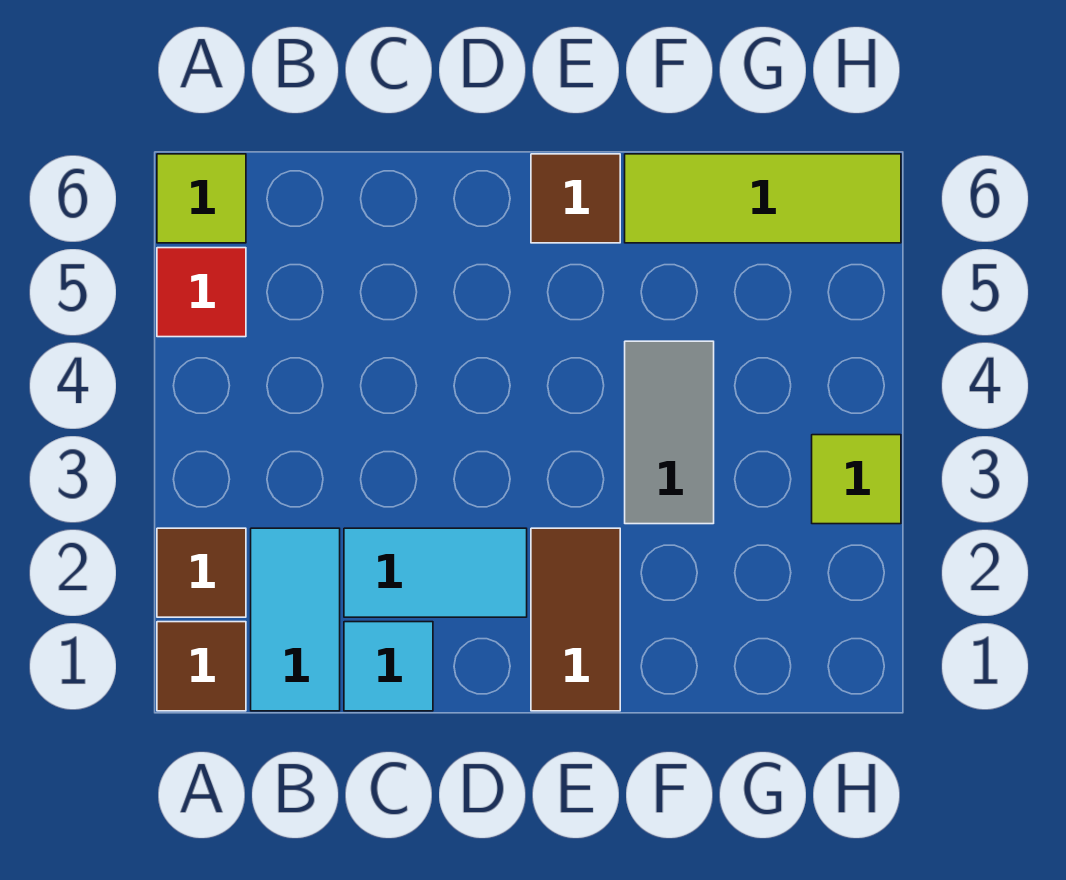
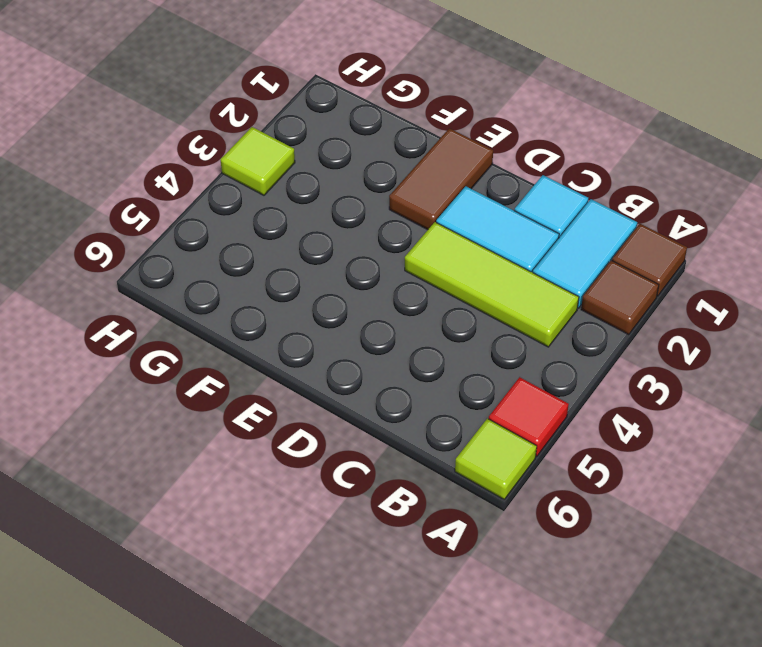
brown 1x1 tile [531,154,620,243] -> none
grey 1x2 tile [625,341,714,524] -> none
lime 1x3 tile [625,154,901,243] -> lime 1x3 tile moved to [405,222,579,347]

